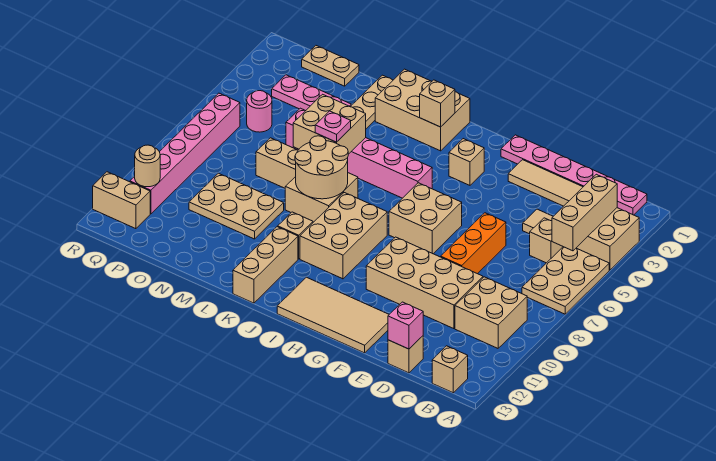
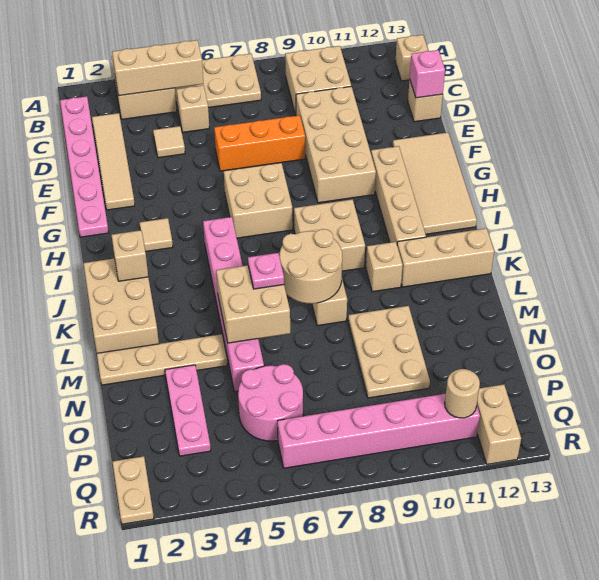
tan 1x1 brick [449,139,484,185] -> tan 1x1 tile [140,218,173,252]
tan 2x3 brick [300,193,387,279] -> tan 2x2 brick [294,199,365,271]
tan 1x4 brick [256,138,358,198] -> tan 1x4 brick moved to [371,146,426,243]
tan 1x2 plate [302,46,359,86] -> tan 1x2 plate moved to [113,456,154,524]
pink 1x1 round brick [247,91,272,132] -> pink 2x2 round brick [238,364,303,441]

